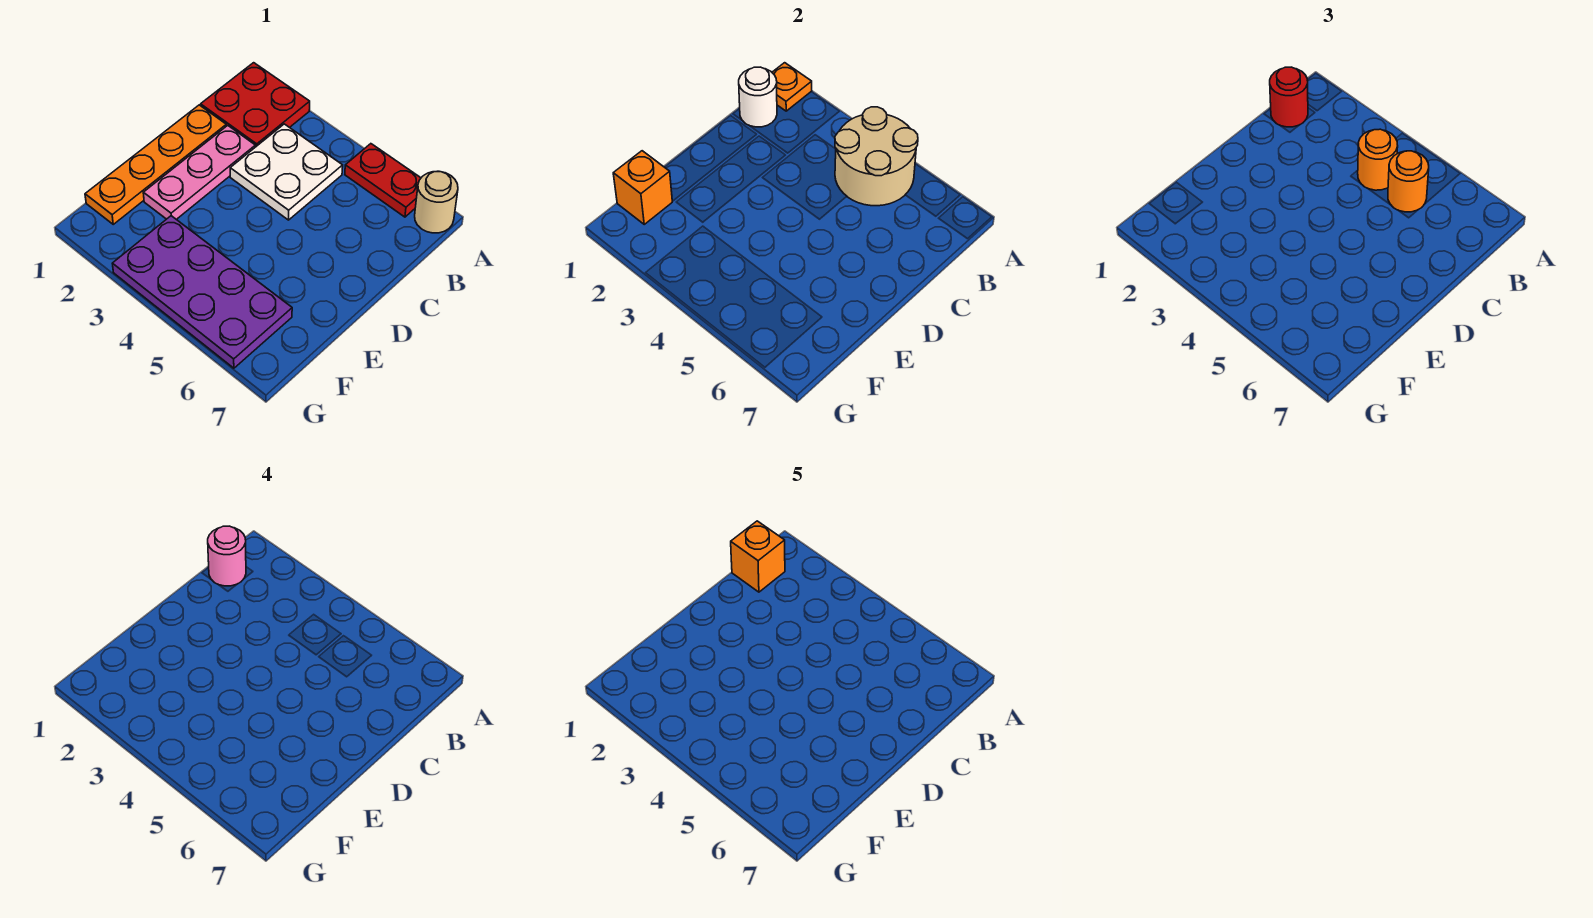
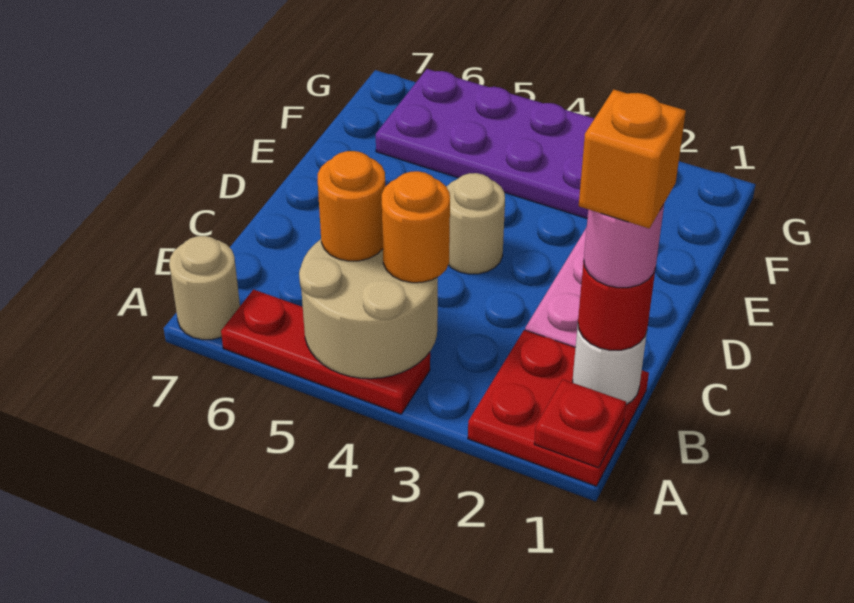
orange 1x1 plate [772,63,812,111] -> red 1x1 plate [534,379,626,468]
red 1x2 plate [345,144,421,217] -> red 1x3 plate [221,290,430,414]
white 2x2 plate [230,124,343,220] -> none
orange 1x4 plate [85,105,226,224] -> none
none -> tan 1x1 round brick [447,173,505,274]
orange 1x1 brick [613,151,672,224] -> none

